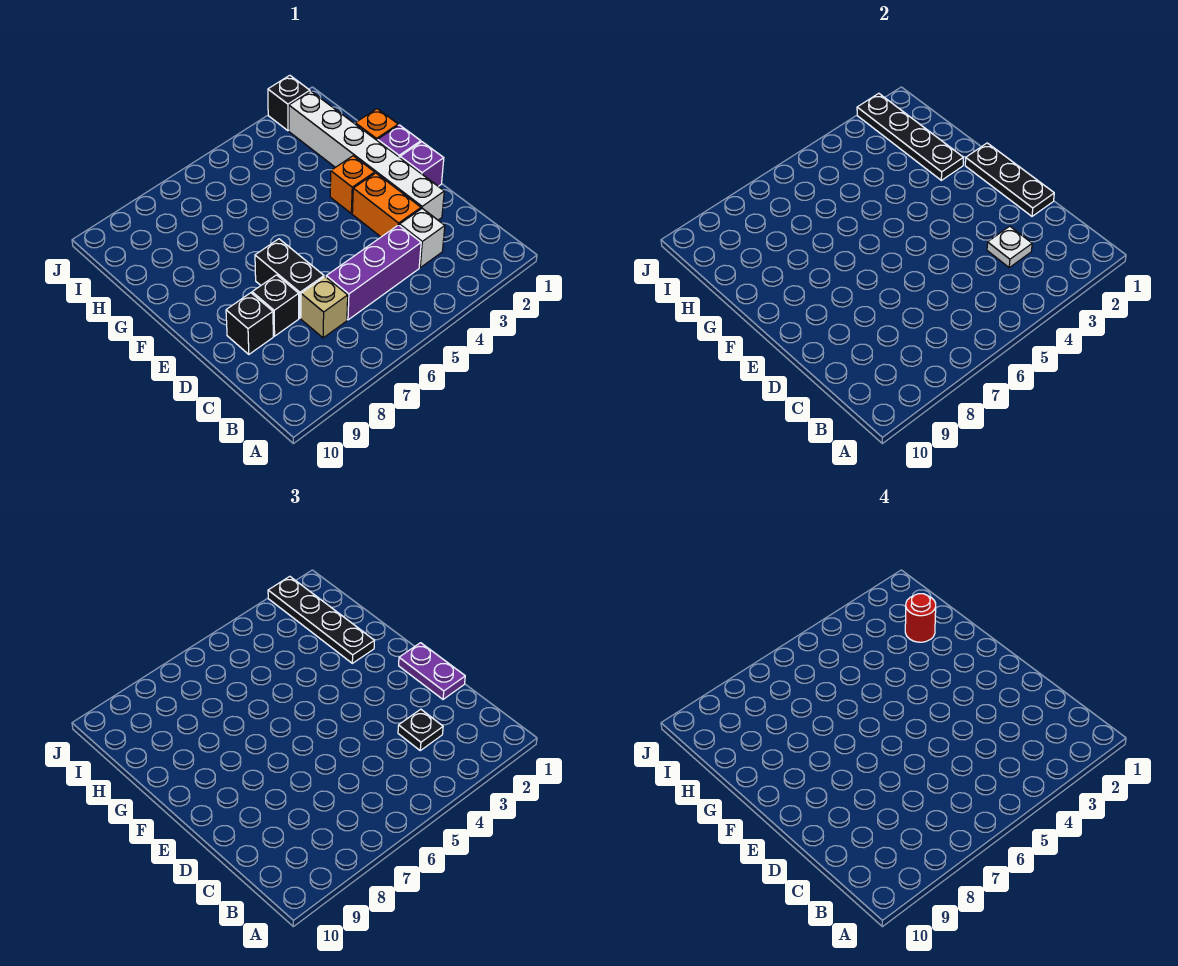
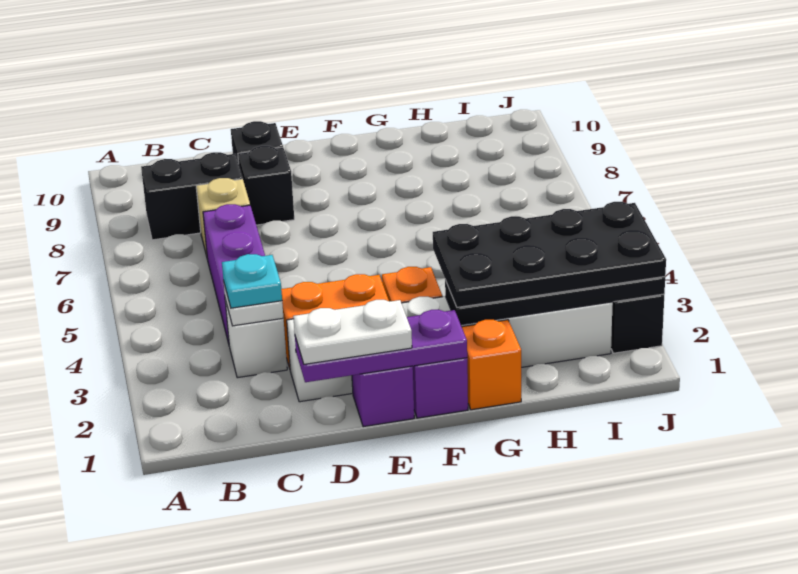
black 1x1 plate [398,709,443,750] -> cyan 1x1 plate [222,254,282,308]
black 1x3 plate [965,143,1054,216] -> purple 1x3 plate [295,310,467,382]
purple 1x2 plate [399,643,465,699] -> white 1x2 plate [293,300,412,364]
black 1x2 brick [255,239,324,318] -> black 1x2 brick moved to [141,152,243,240]
black 1x4 plate [268,576,374,663] -> black 2x4 plate [433,202,666,307]
red 1x1 round brick [905,594,936,642] -> none

